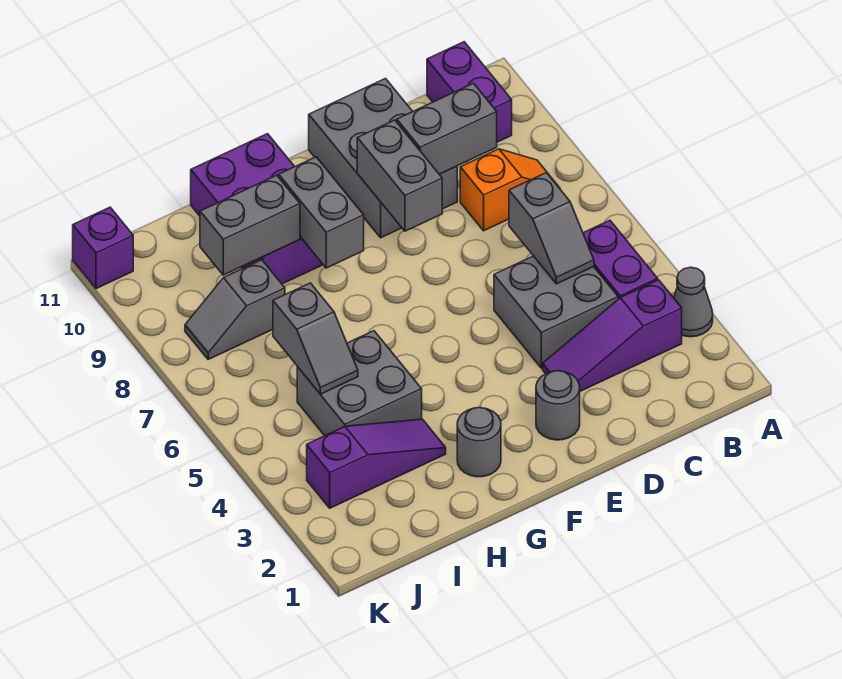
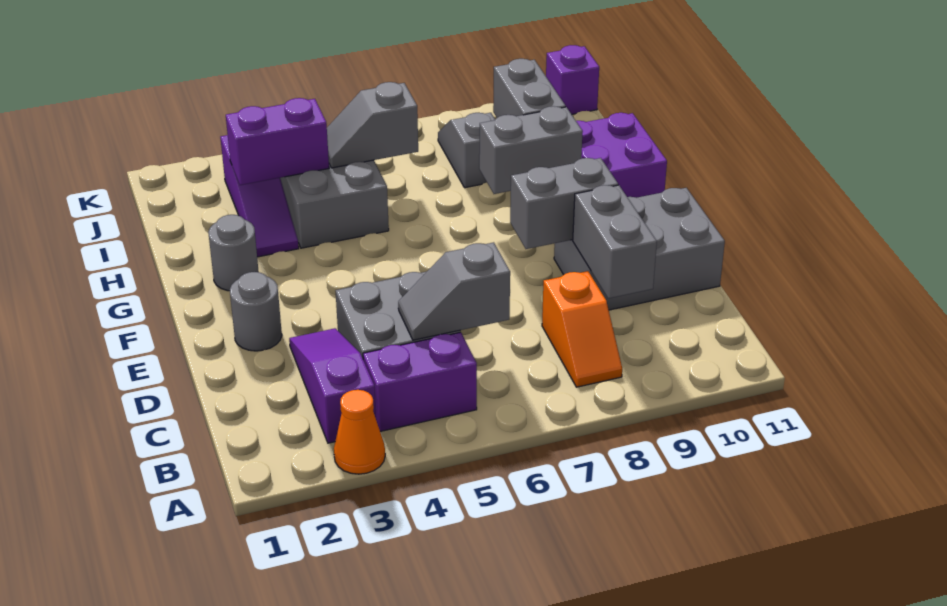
grey 1x1 cone [674,267,713,337] -> orange 1x1 cone [334,390,385,474]
purple 1x2 brick [427,42,512,142] -> purple 1x2 brick moved to [226,98,329,185]

